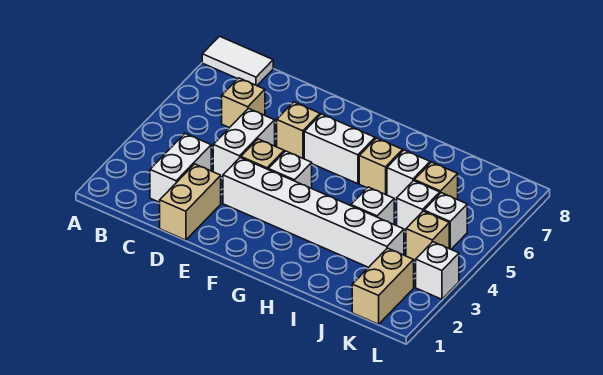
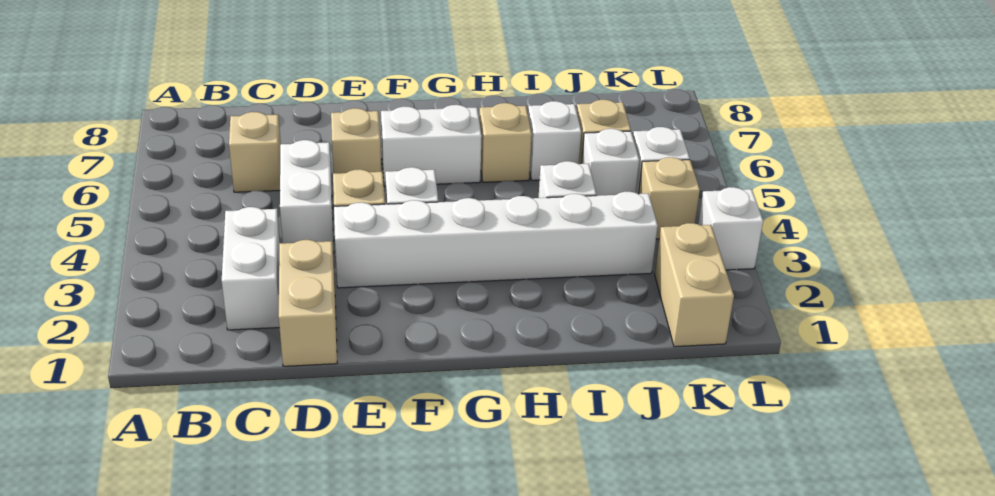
white 1x2 tile [202,36,273,86] -> none

